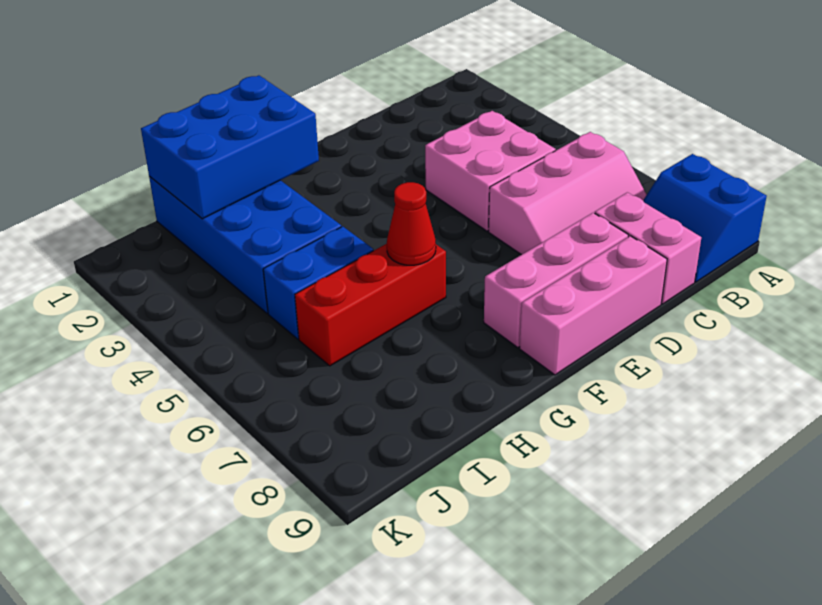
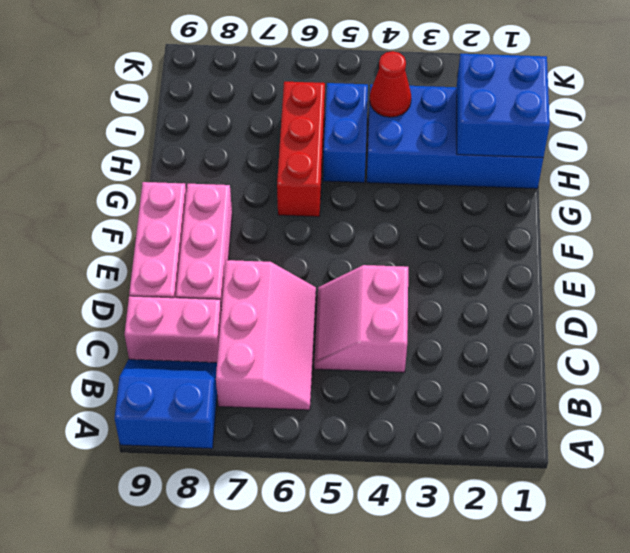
pink 2x3 slope [489,132,647,255] -> pink 2x3 slope turned to [216,260,316,410]
pink 2x2 brick [425,111,556,231] -> pink 2x2 slope [314,265,408,372]
blue 2x3 brick [141,75,319,219] -> blue 2x2 brick [457,54,550,158]
red 1x1 cone [387,182,436,265] -> red 1x1 cone moved to [370,51,411,117]

